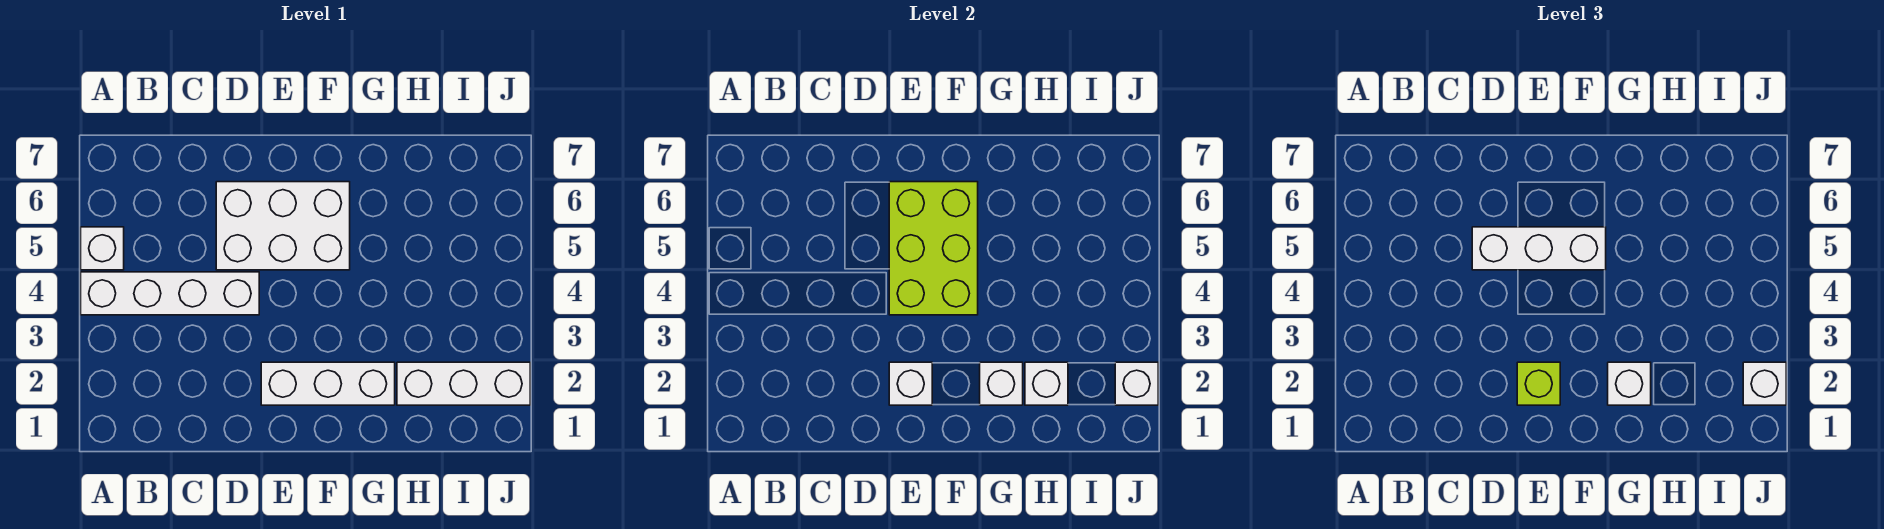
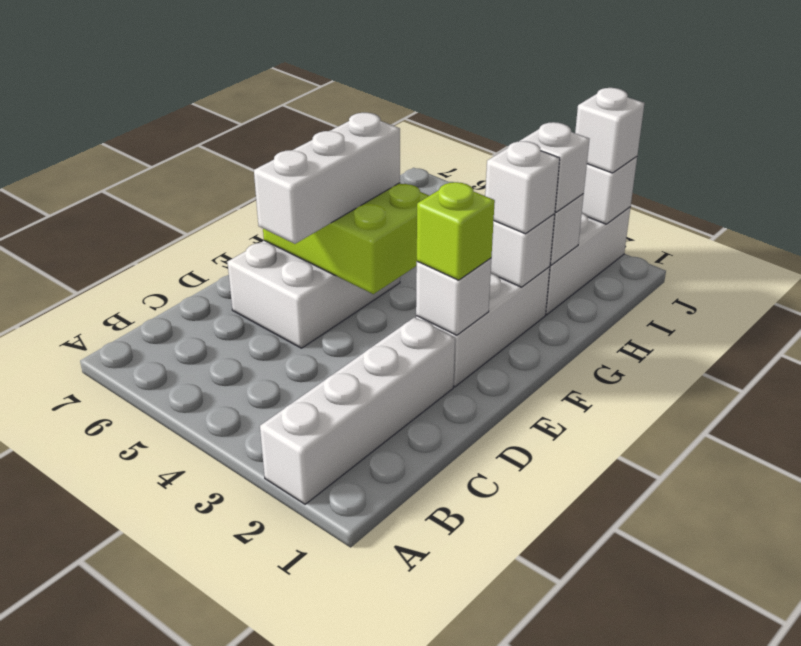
white 1x4 brick [81,272,259,315] -> white 1x4 brick moved to [260,317,455,504]
white 1x1 brick [81,227,124,270] -> white 1x1 brick moved to [520,122,590,212]

